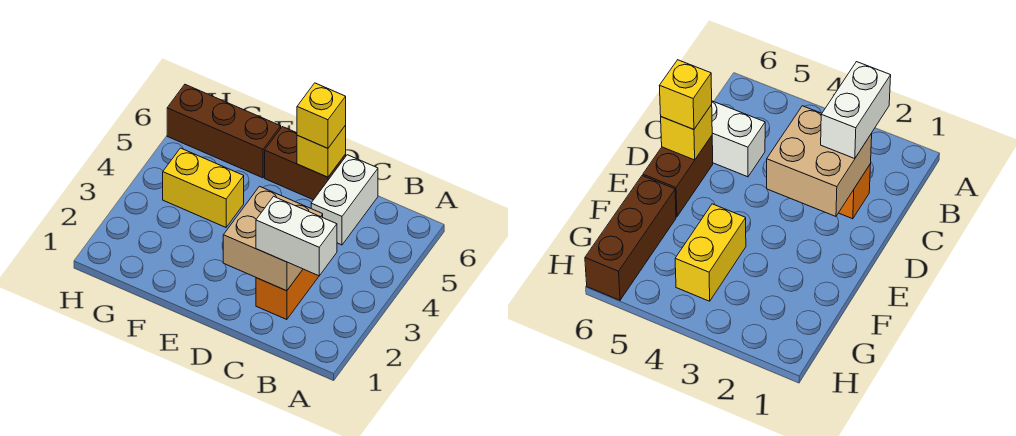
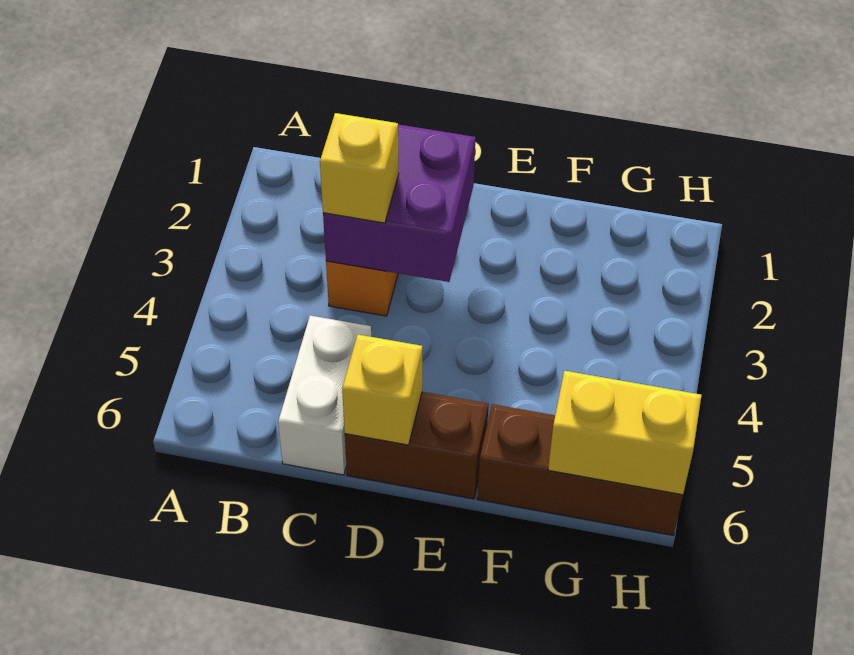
white 1x2 brick [256,196,337,276] -> none
tan 2x2 brick [223,186,323,291] -> purple 2x2 brick [323,124,475,282]
yellow 1x1 brick [297,83,346,148] -> yellow 1x1 brick moved to [320,113,399,223]
yellow 1x2 brick [163,148,244,227] -> yellow 1x2 brick moved to [548,371,701,495]

